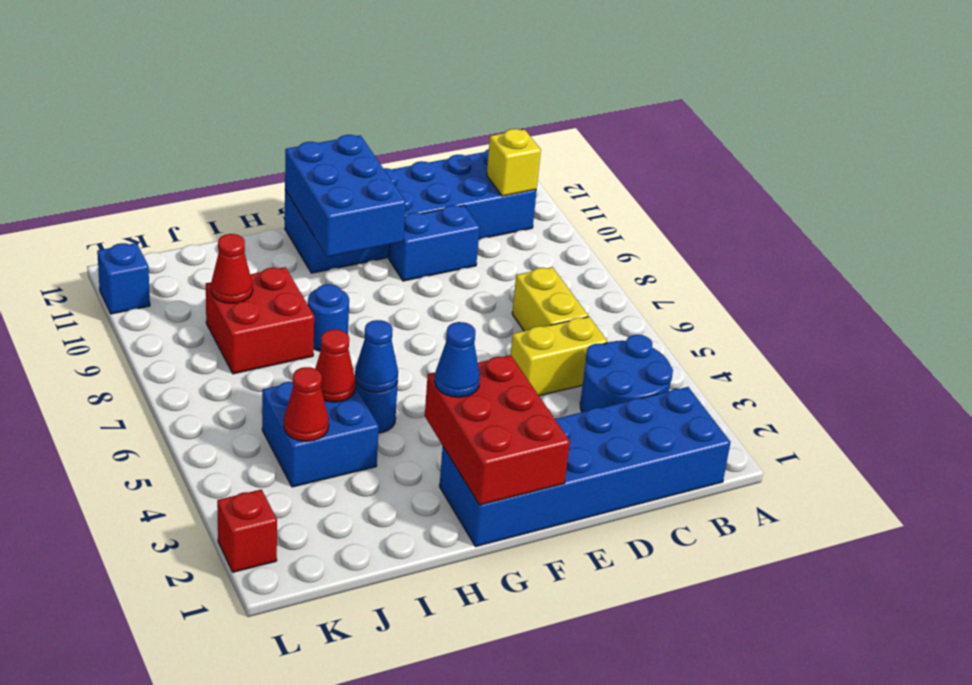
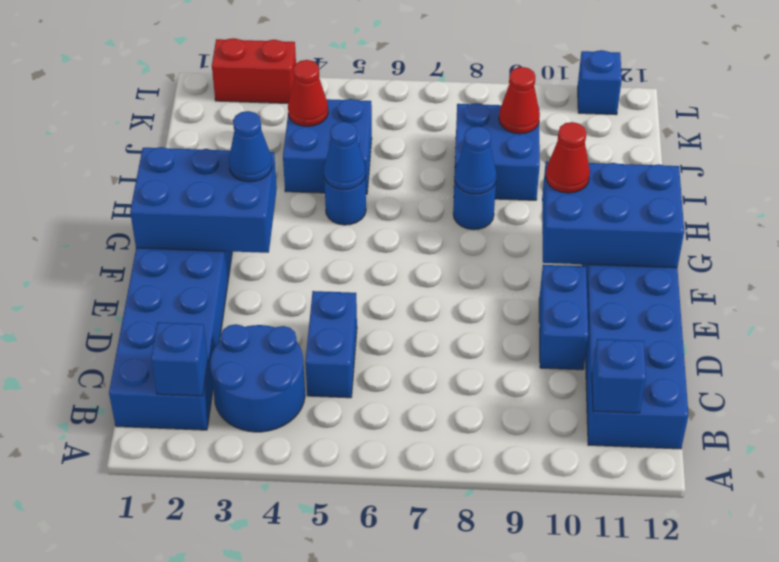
none -> blue 1x1 brick [151,322,208,396]
yellow 1x1 brick [487,129,541,196] -> blue 1x1 brick [592,339,646,413]
yellow 1x2 brick [510,317,607,396] -> blue 1x2 brick [305,291,357,398]
yellow 1x2 brick [512,267,588,331] -> none
red 2x3 brick [425,355,570,505] -> blue 2x3 brick [130,147,277,253]
none -> blue 1x1 cone [455,126,497,194]
red 1x1 cone [315,329,356,402] -> red 1x1 cone moved to [546,122,590,193]
red 2x2 brick [206,267,314,374] -> blue 2x2 brick [454,103,540,200]
red 1x1 brick [217,489,277,572] -> red 1x2 brick [212,38,296,103]

